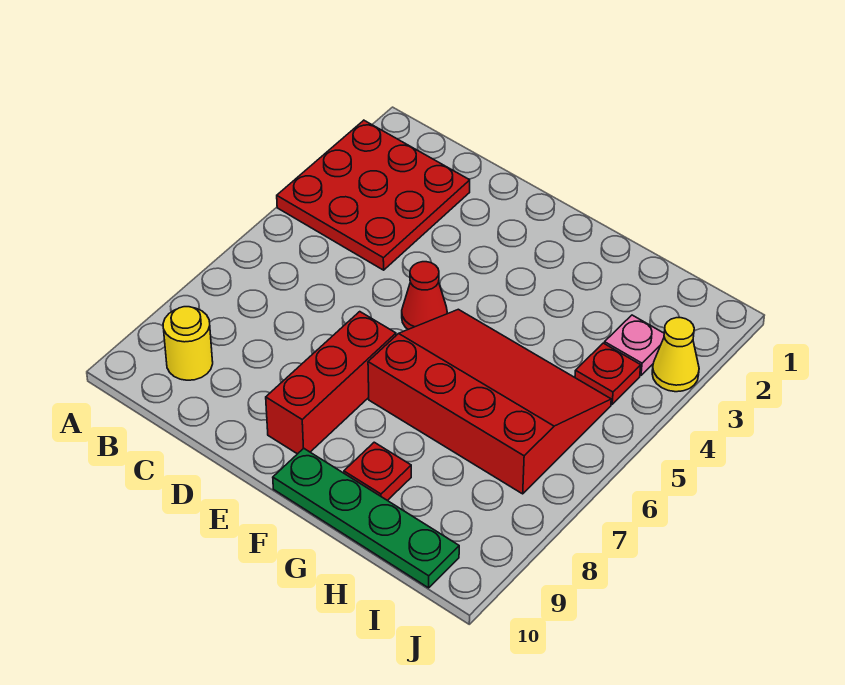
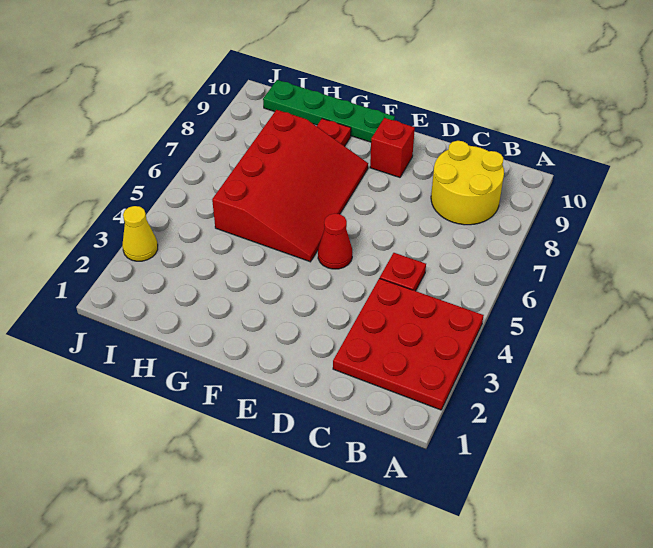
yellow 1x1 round brick [163,307,213,380] -> yellow 2x2 round brick [431,141,504,225]
red 1x3 brick [266,312,396,454] -> red 1x1 brick [370,118,415,177]
red 3x4 slope [368,309,611,494] -> red 3x4 slope turned to [212,110,368,262]
pink 1x1 plate [604,315,664,375] -> none
red 1x1 plate [575,343,641,404] -> red 1x1 plate moved to [380,253,426,291]

